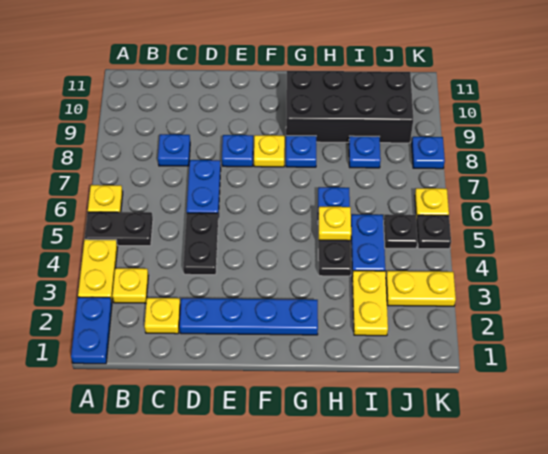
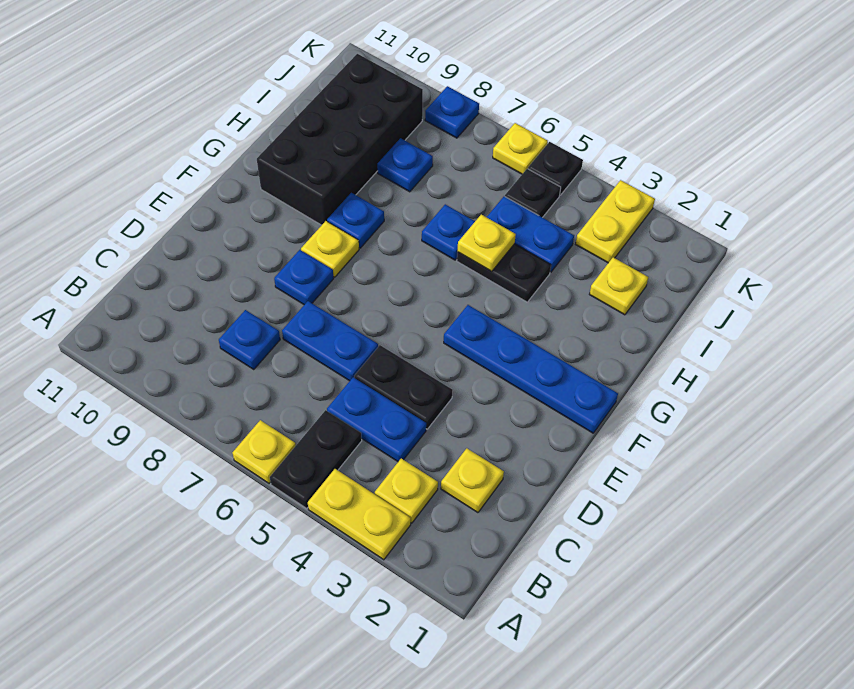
blue 1x2 plate [71,297,112,364] -> blue 1x2 plate moved to [327,377,426,461]
blue 1x4 plate [179,298,318,335] -> blue 1x4 plate turned to [444,305,618,433]
yellow 1x2 plate [352,271,388,336] -> yellow 1x1 plate [589,257,648,315]

